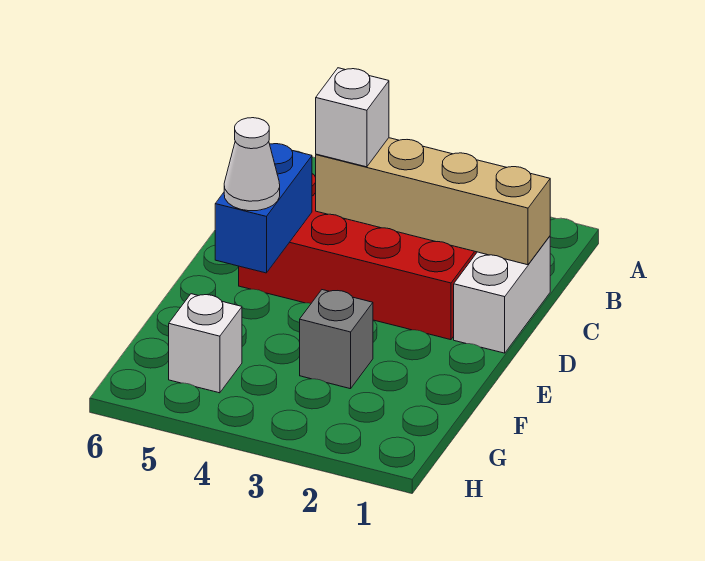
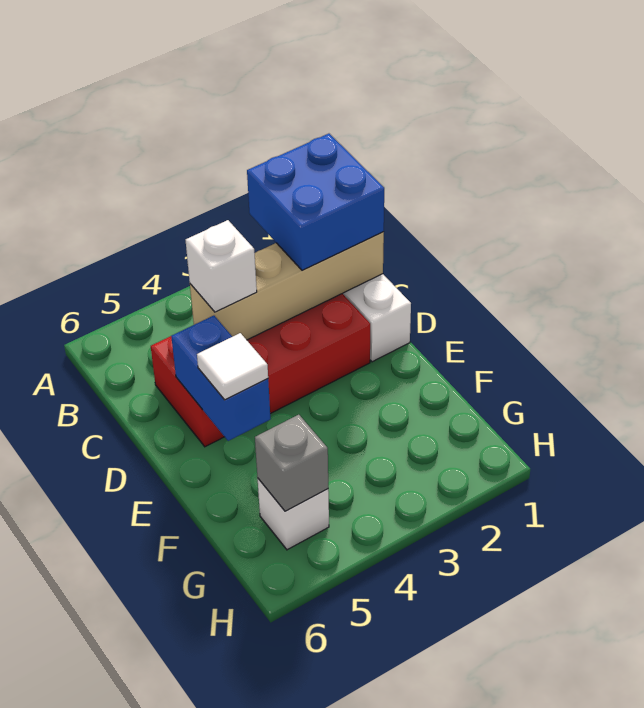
none -> blue 2x2 brick [247,134,384,271]
white 1x1 cone [224,118,280,211] -> white 1x1 tile [197,333,268,400]
grey 1x1 brick [300,290,373,389] -> grey 1x1 brick moved to [255,415,328,511]

